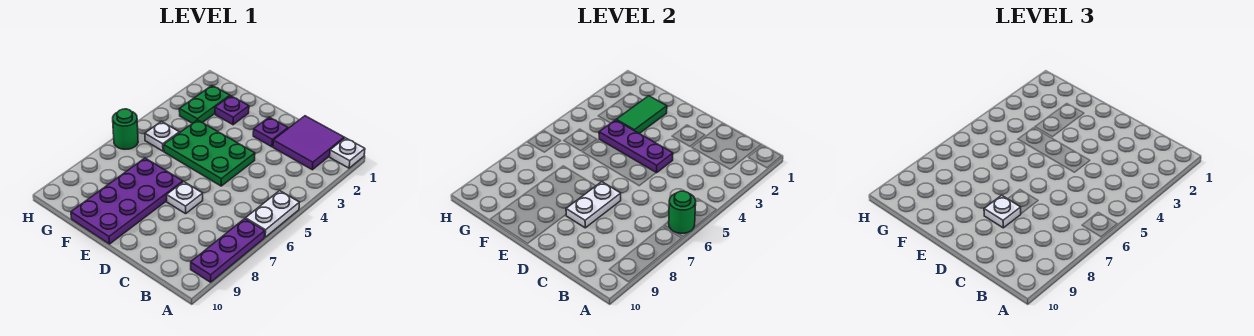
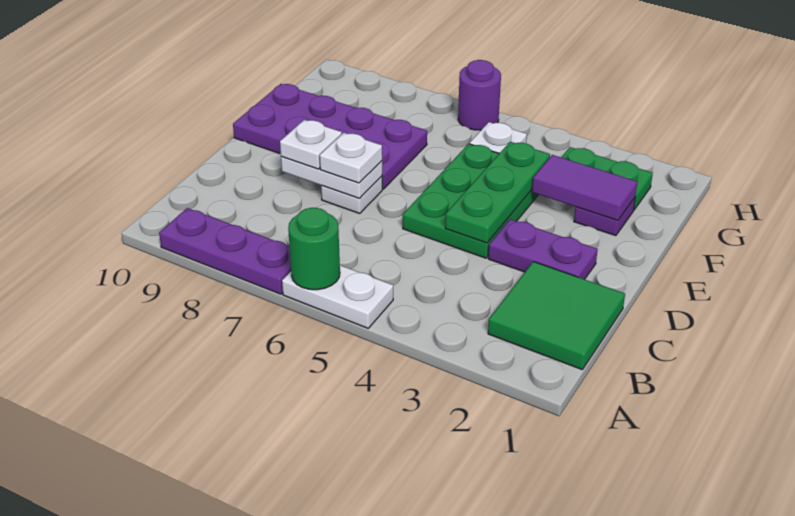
white 1x1 plate [330,138,365,168] -> white 1x1 plate moved to [320,133,382,183]
purple 2x2 tile [273,116,344,170] -> green 2x2 tile [488,262,625,370]
purple 1x1 plate [253,117,288,147] -> purple 1x2 plate [488,219,598,279]
purple 1x3 plate [599,120,673,173] -> green 1x3 plate [445,142,550,243]
green 1x2 tile [616,96,667,134] -> purple 1x2 tile [532,155,637,220]
green 1x1 round brick [113,109,138,149] -> purple 1x1 round brick [458,60,501,130]

